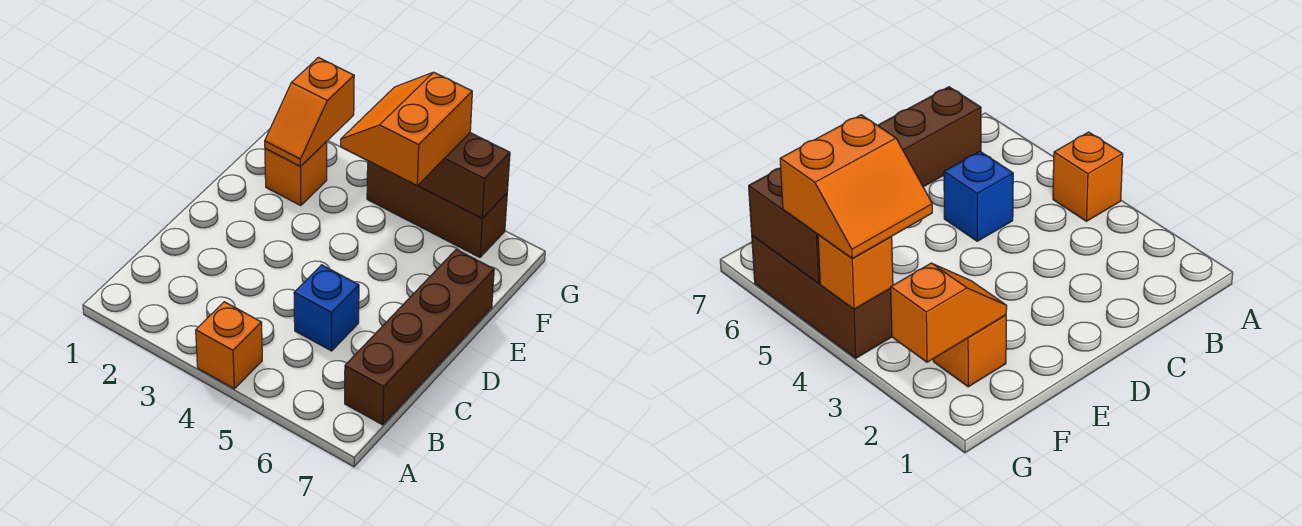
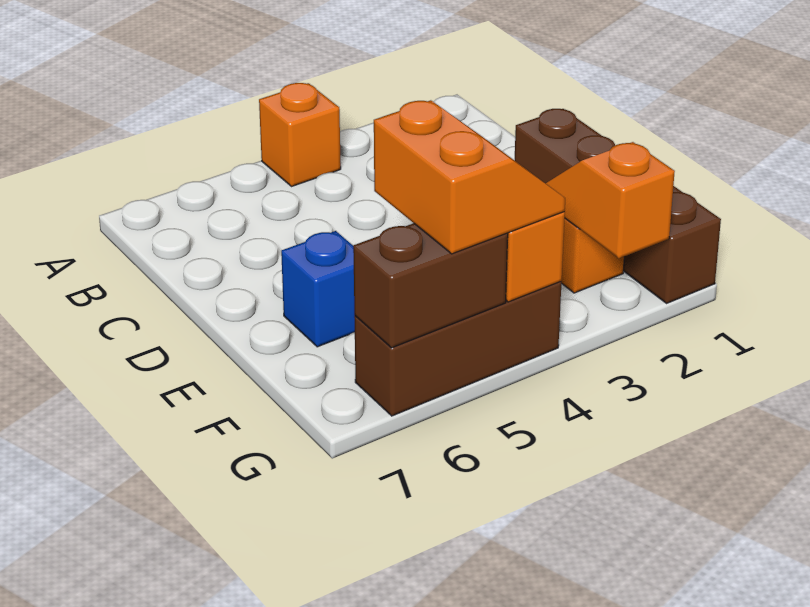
brown 1x4 brick [345,250,494,425] -> brown 1x4 brick moved to [515,109,721,303]
blue 1x1 brick [294,265,359,351] -> blue 1x1 brick moved to [281,231,355,347]

